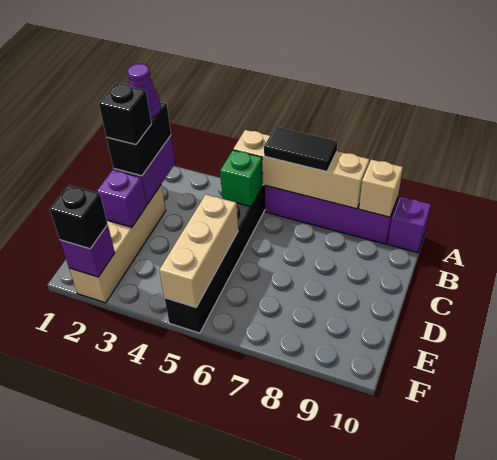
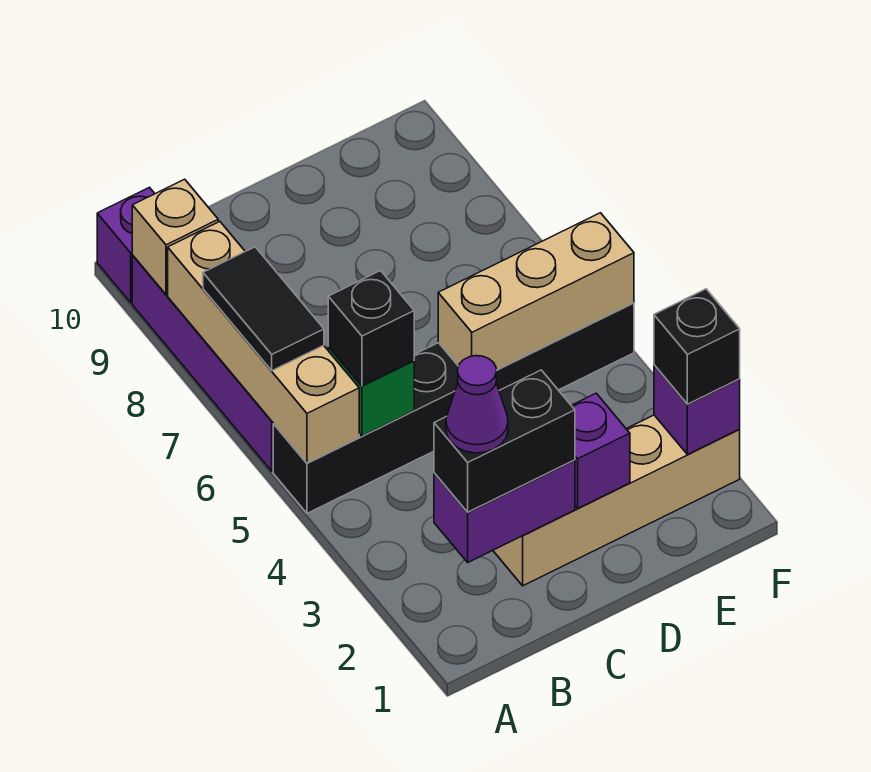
black 1x1 brick [99,84,151,145] -> black 1x1 brick moved to [328,271,414,386]

